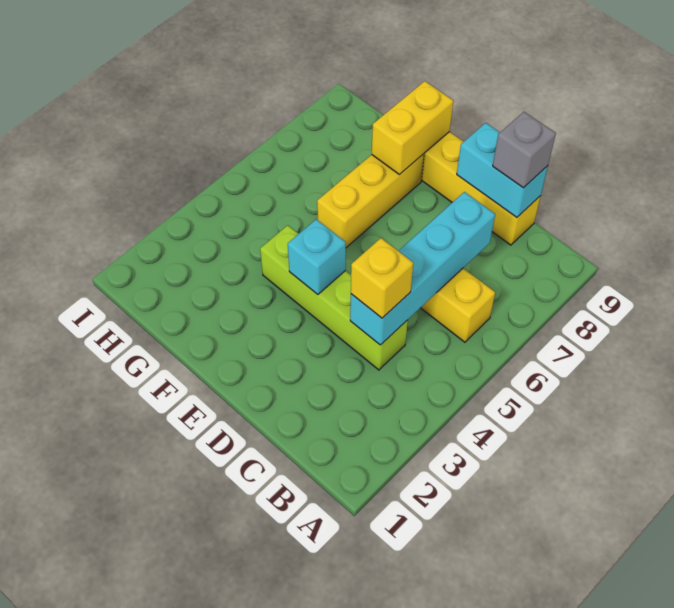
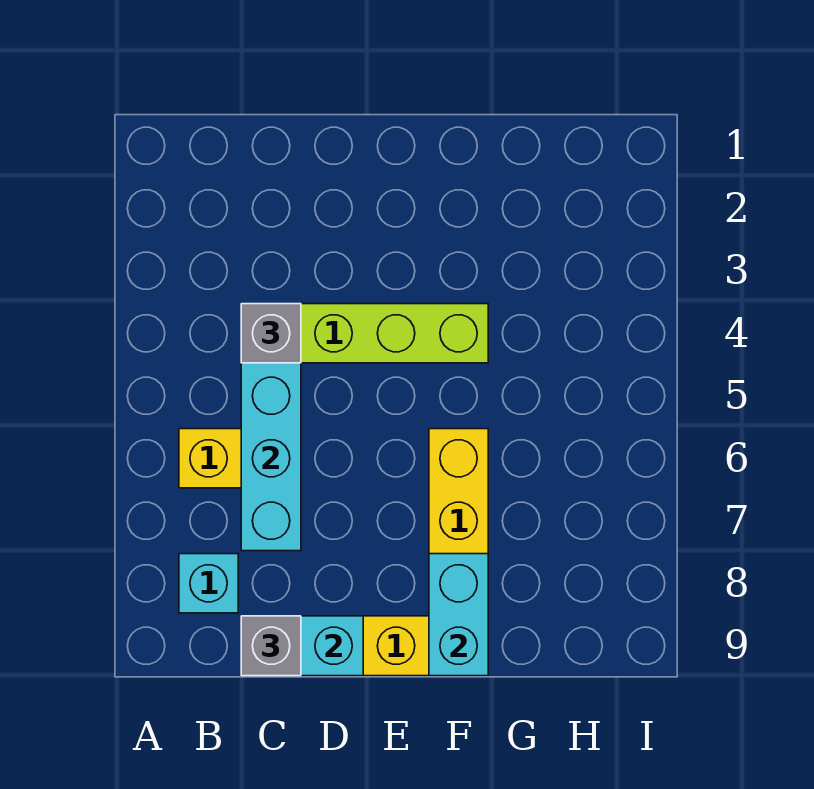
yellow 1x1 brick [351,238,413,318] -> grey 1x1 brick [241,304,301,363]
cyan 1x1 brick [288,219,346,294] -> cyan 1x1 brick moved to [179,554,238,613]
yellow 1x2 brick [372,81,453,175] -> cyan 1x2 brick [429,554,488,676]

